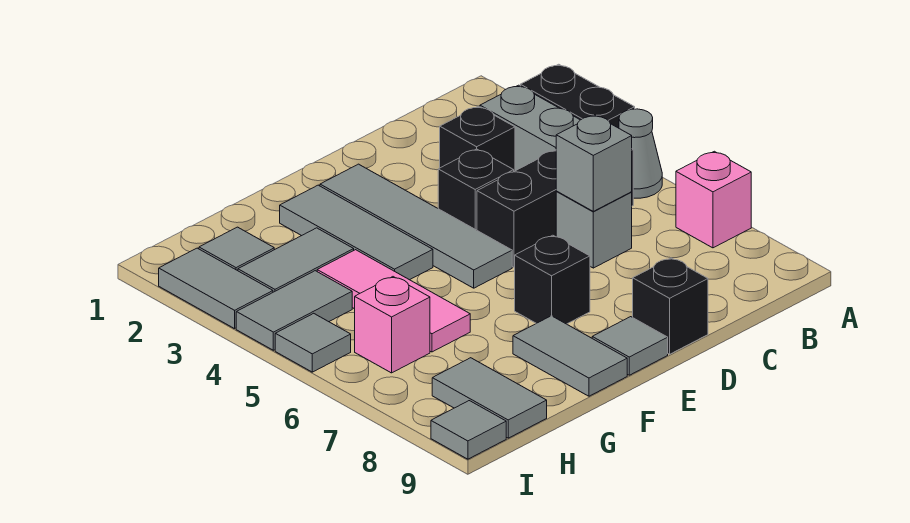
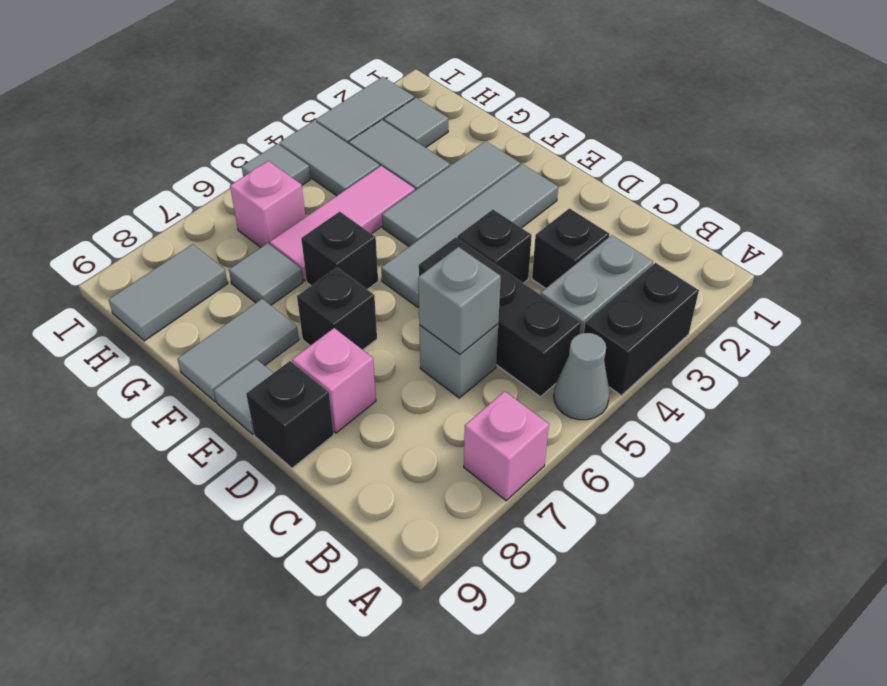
none -> pink 1x1 brick [292,328,376,433]
none -> black 1x1 brick [301,212,378,290]
grey 1x1 tile [431,401,506,459] -> grey 1x1 tile moved to [229,243,303,305]

